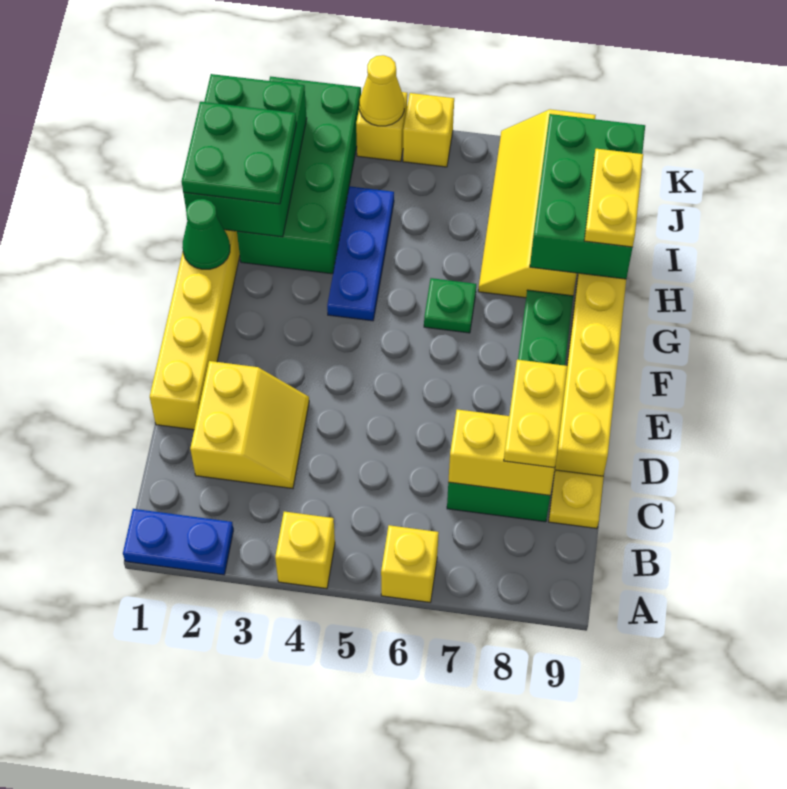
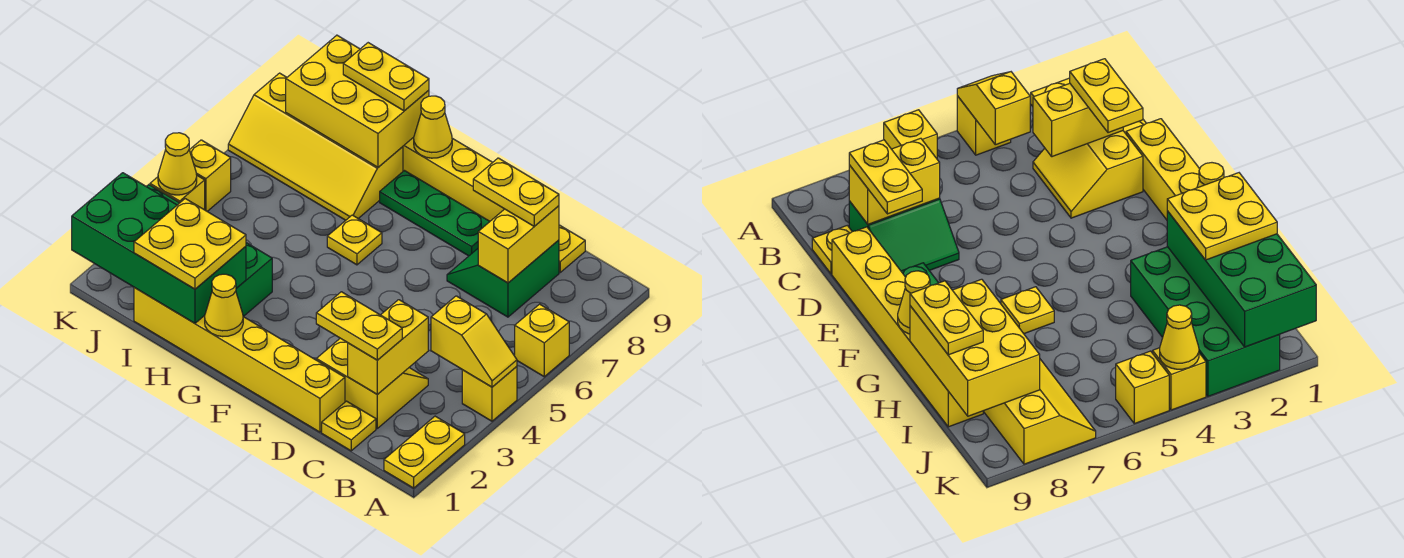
blue 1x2 plate [123,509,233,575] -> yellow 1x2 plate [384,416,465,488]
none -> yellow 1x2 slope [431,296,517,387]
none -> yellow 1x1 plate [322,401,376,451]
none -> yellow 1x2 brick [348,300,428,394]
none -> yellow 1x2 plate [316,292,402,360]
green 1x1 cone [182,199,230,269] -> yellow 1x1 cone [205,274,243,337]
blue 1x3 plate [327,186,394,321] -> none
green 1x1 plate [424,278,476,333] -> yellow 1x1 plate [327,215,382,265]
none -> yellow 1x1 cone [414,96,452,158]
green 2x3 brick [183,74,307,237] -> green 2x4 brick [72,173,246,323]
green 2x2 plate [182,102,296,204] -> yellow 2x2 plate [134,199,246,289]
green 2x3 brick [530,114,645,279] -> yellow 2x3 brick [286,35,429,167]

